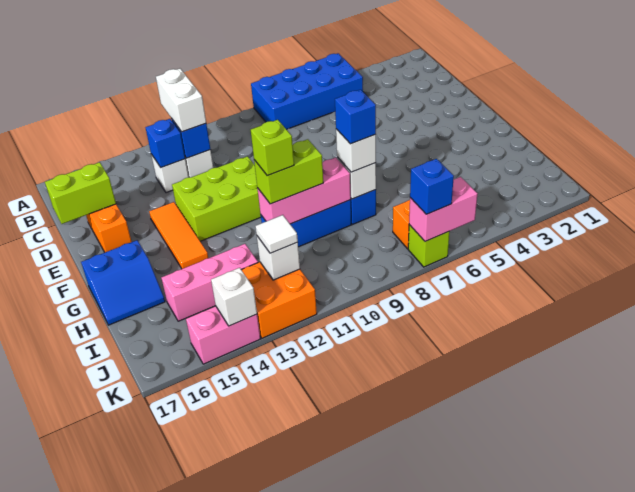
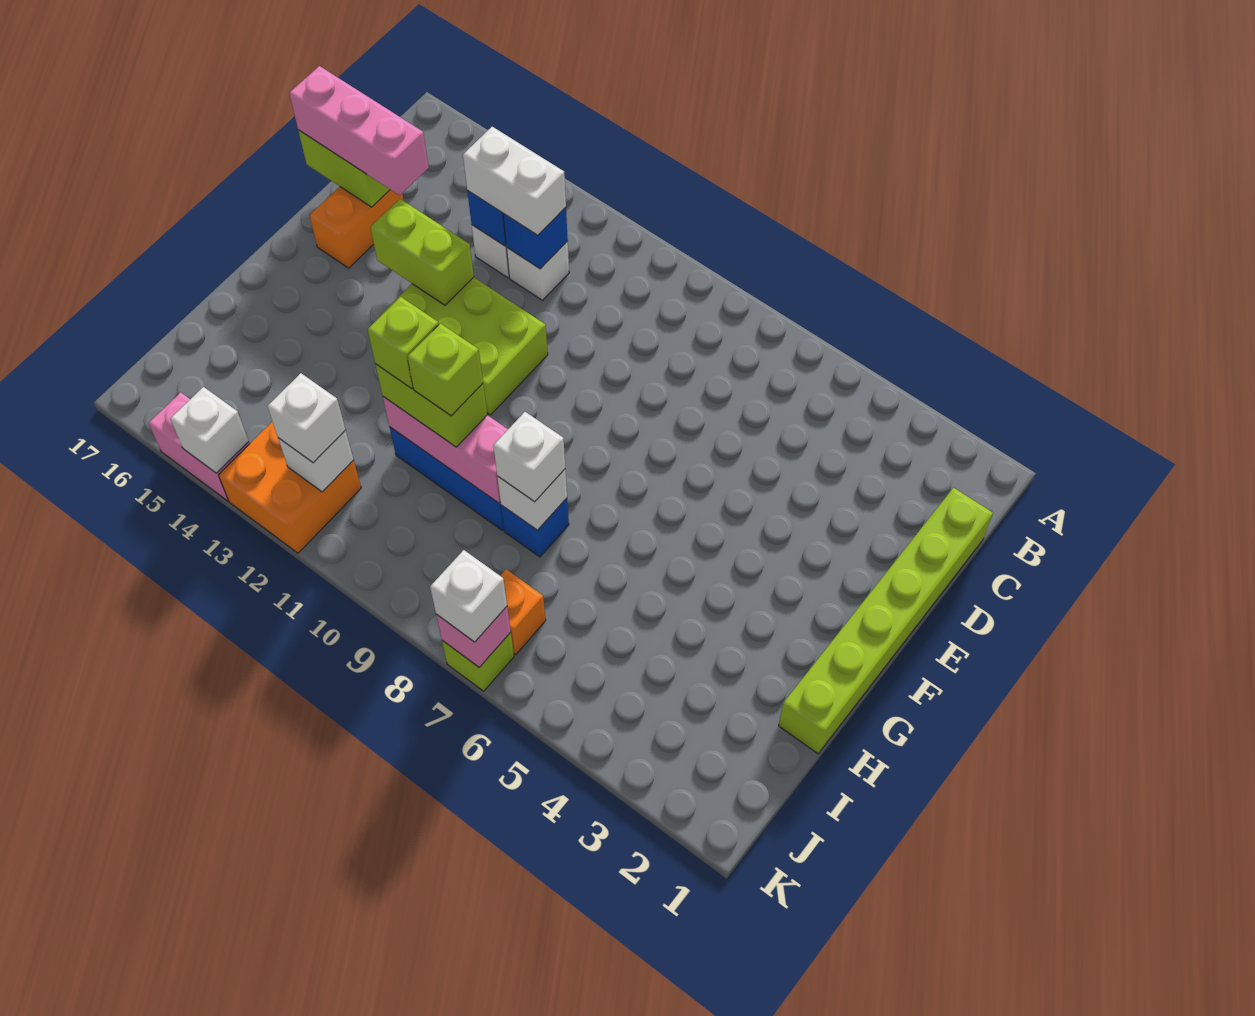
blue 2x4 brick [251,53,363,129] -> none
white 1x2 brick [156,69,206,132] -> white 1x2 brick turned to [463,127,566,235]
none -> lime 1x6 brick [779,488,993,754]
none -> lime 1x2 brick [370,199,474,305]
orange 1x3 tile [149,202,208,269] -> none
blue 2x2 slope [81,240,165,325] -> none
blue 1x1 brick [335,90,376,144] -> none
none -> lime 1x1 brick [407,323,483,416]
pink 1x3 brick [161,244,258,321] -> pink 1x3 brick moved to [289,66,429,195]
white 1x1 tile [255,215,298,253] -> white 1x1 brick [268,373,346,463]
pink 1x2 brick [409,177,478,242] -> pink 1x1 brick [436,607,511,667]
blue 1x1 brick [410,159,454,214] -> white 1x1 brick [430,550,507,642]

